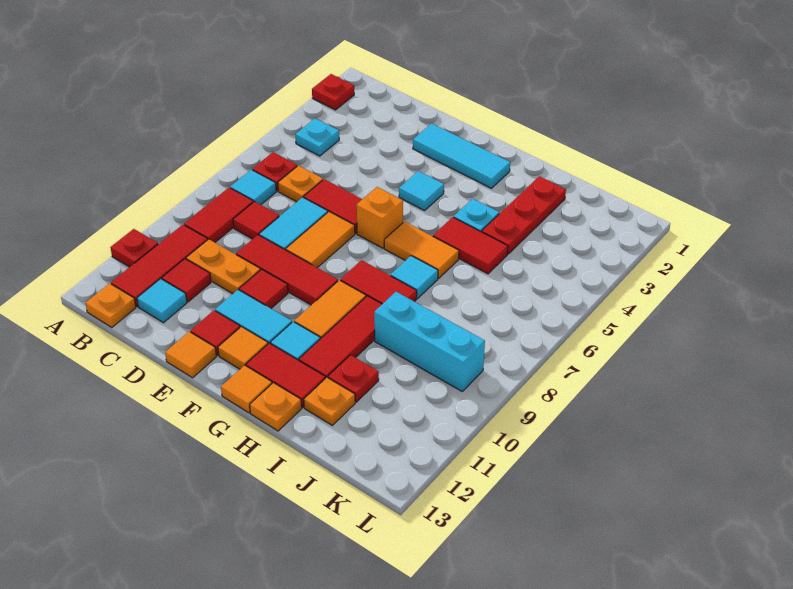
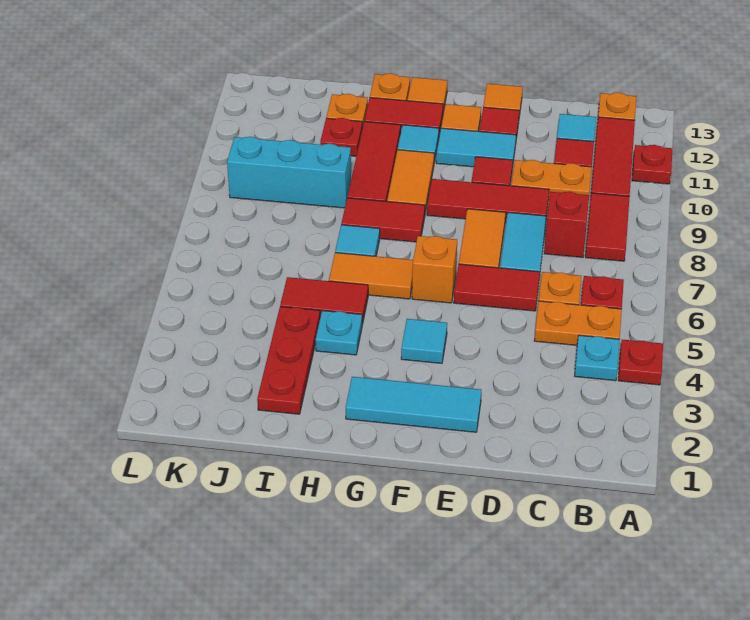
red 1x1 plate [312,74,354,110] -> red 1x1 plate moved to [618,340,663,385]
none -> orange 1x2 plate [534,301,622,345]
cyan 1x1 tile [230,170,276,205] -> none
red 1x1 tile [233,201,279,239] -> red 1x1 brick [544,192,589,257]

